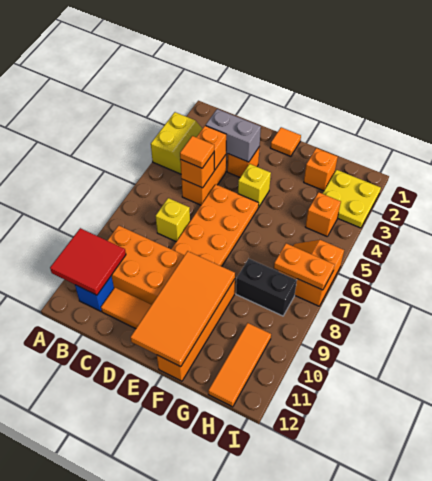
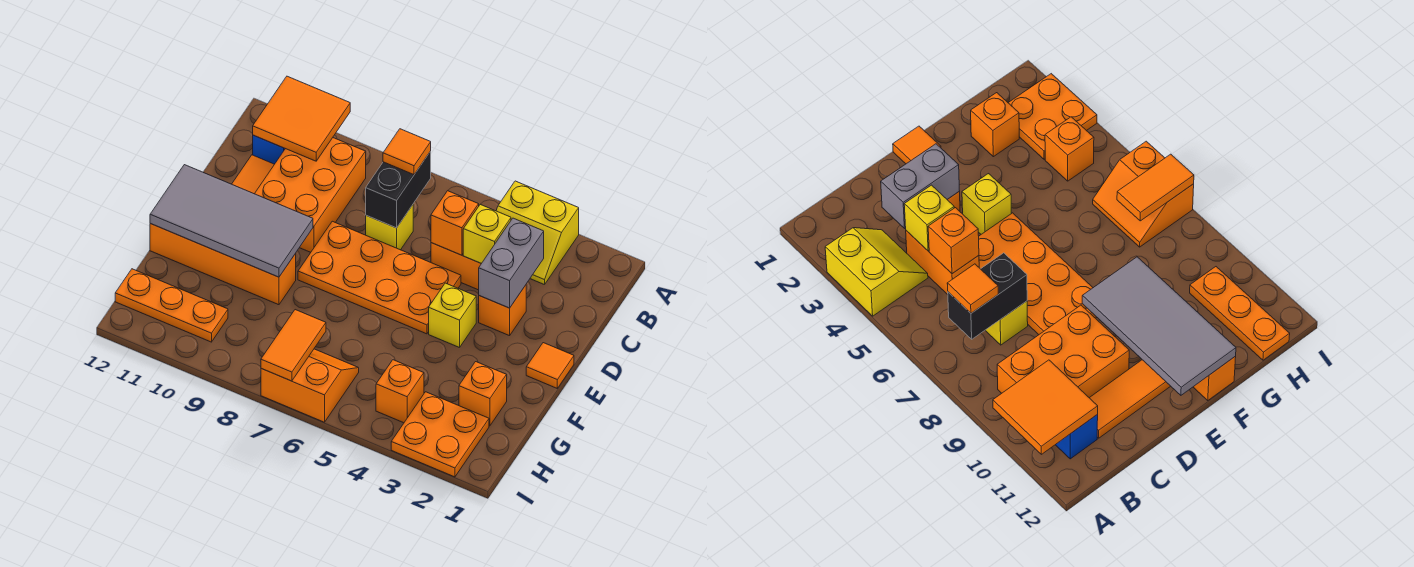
red 2x2 tile [50,228,126,295] -> orange 2x2 tile [253,76,350,161]
orange 1x1 brick [197,126,226,170] -> yellow 1x1 brick [463,205,511,263]
orange 1x1 tile [180,136,214,168] -> orange 1x1 tile moved to [383,129,431,175]
orange 2x4 tile [131,251,235,367] -> grey 2x4 tile [150,165,313,277]
black 1x2 brick [236,259,297,316] -> black 1x2 brick moved to [366,151,431,228]
yellow 2x2 plate [323,170,381,228] -> orange 2x2 plate [391,392,489,477]
orange 1x2 plate [274,243,335,290] -> orange 1x2 tile [261,310,326,381]
orange 1x3 tile [208,323,271,407] -> orange 1x3 plate [115,269,228,342]

